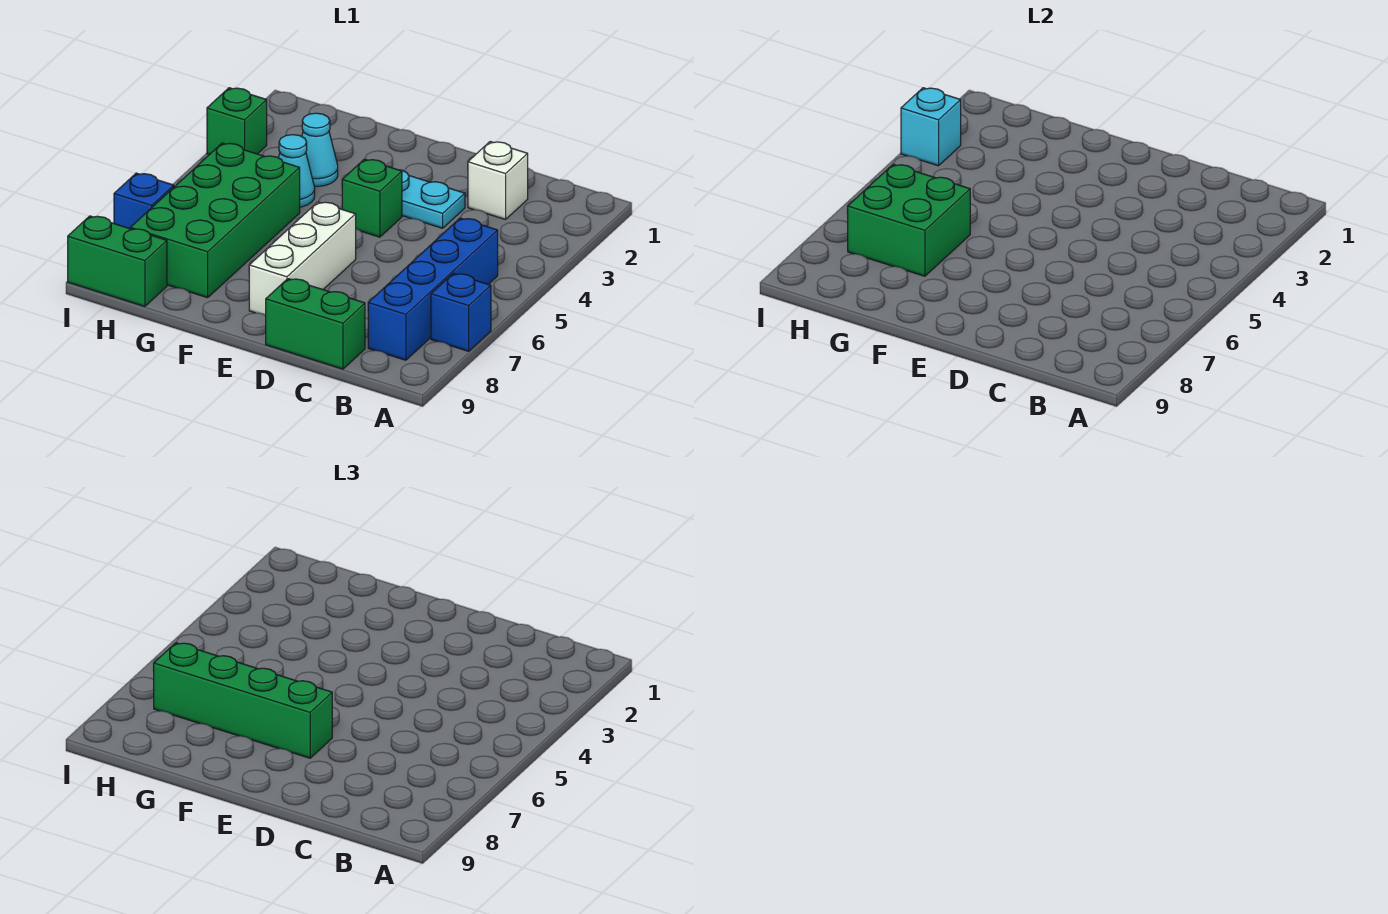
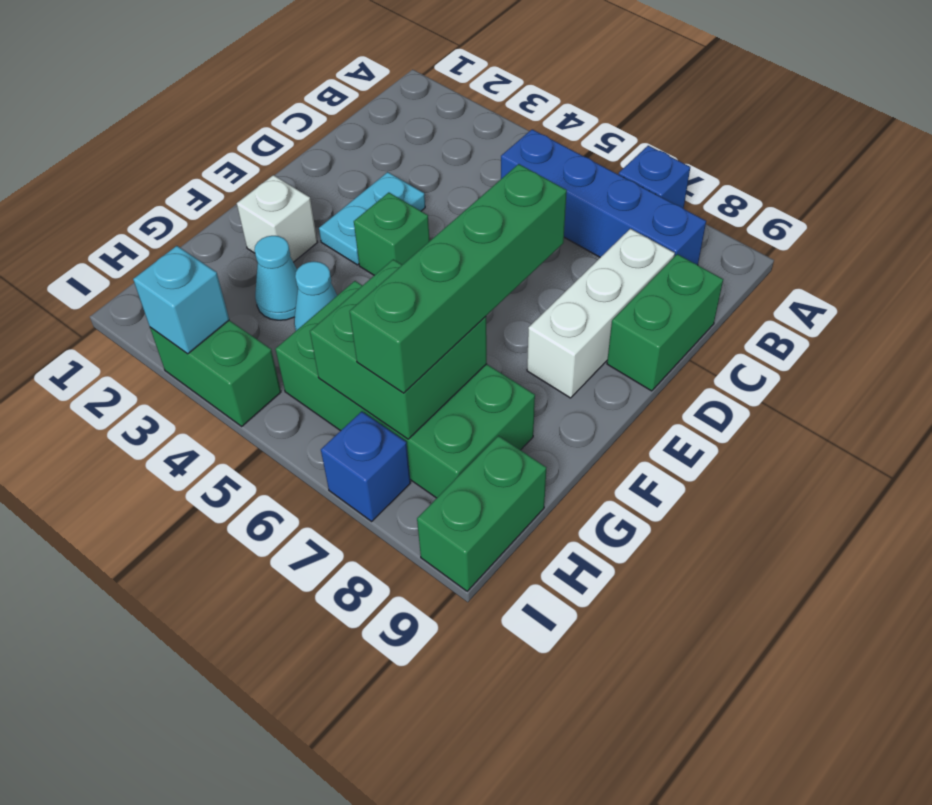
white 1x1 brick [468,142,528,219] -> white 1x1 brick moved to [237,175,317,262]
white 1x3 brick [249,202,356,315] -> white 1x3 brick turned to [527,229,675,398]
green 1x1 brick [207,88,267,155] -> green 1x2 brick [150,320,281,426]

